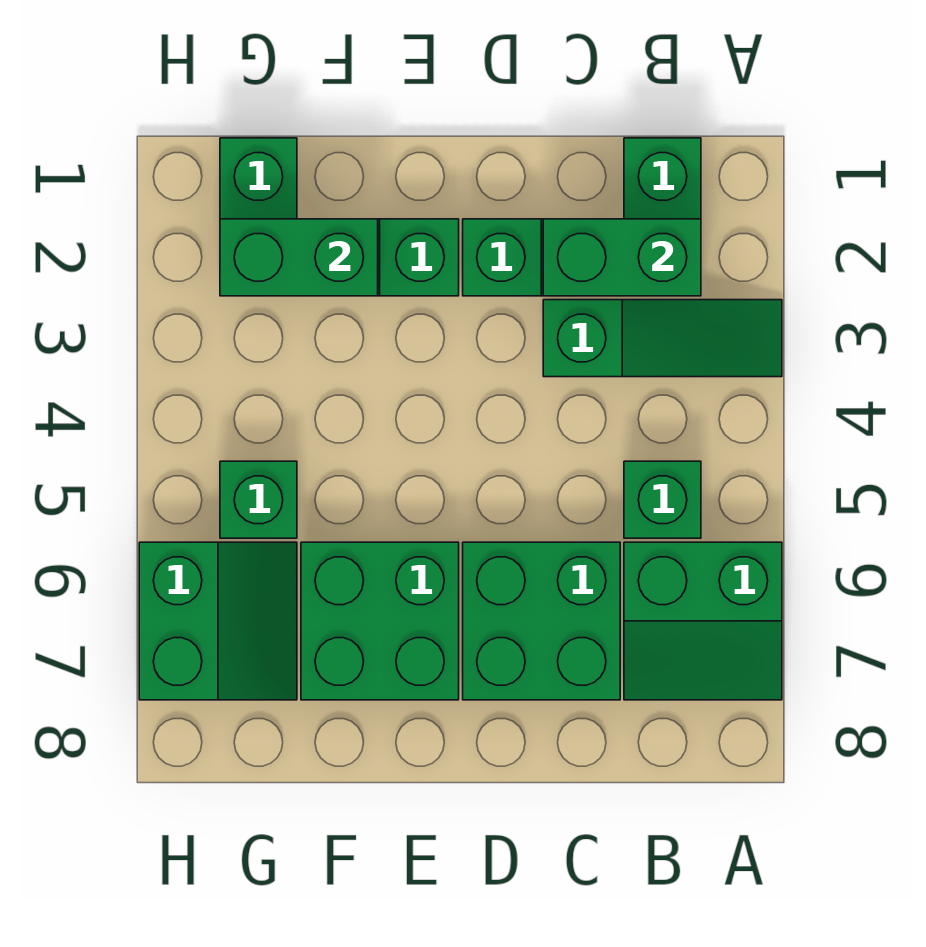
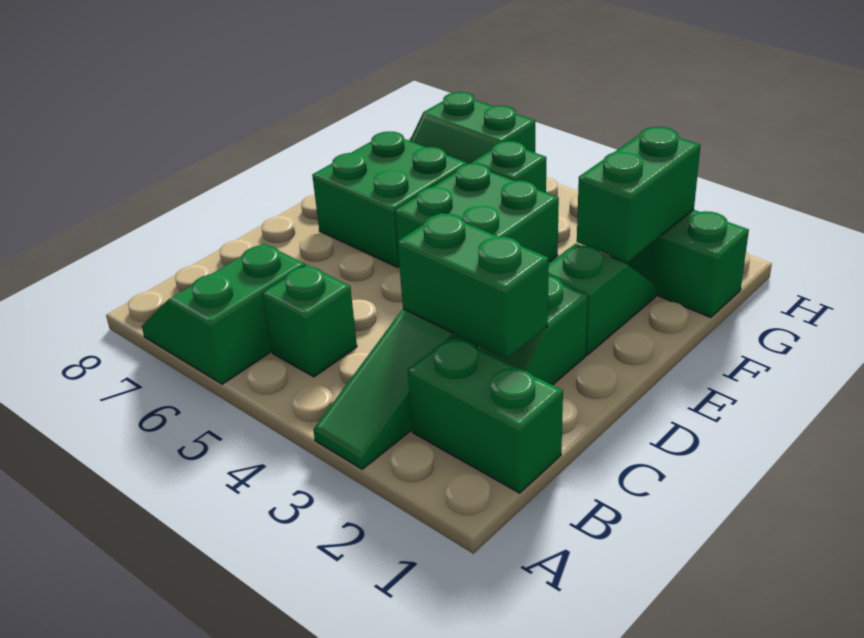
green 1x2 brick [543,219,701,296] -> green 1x2 brick turned to [398,213,549,359]
green 2x2 brick [463,542,620,700] -> green 2x2 brick moved to [395,163,559,262]

